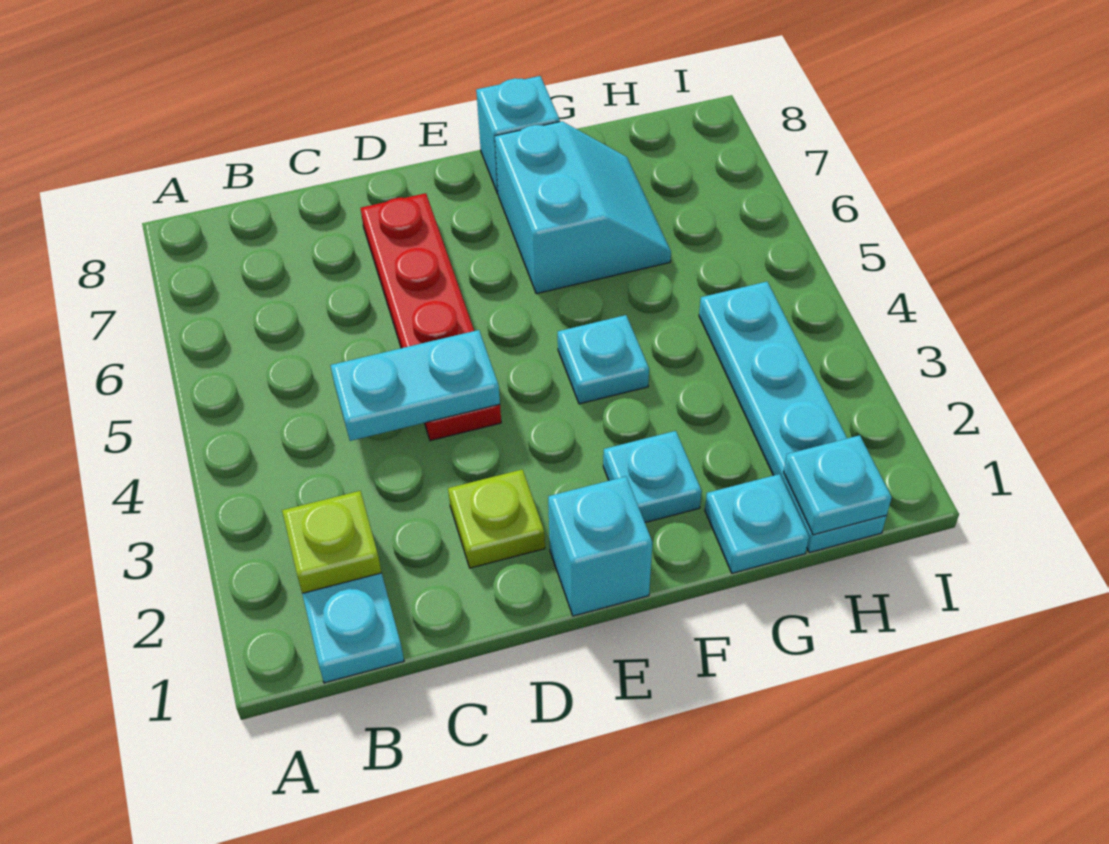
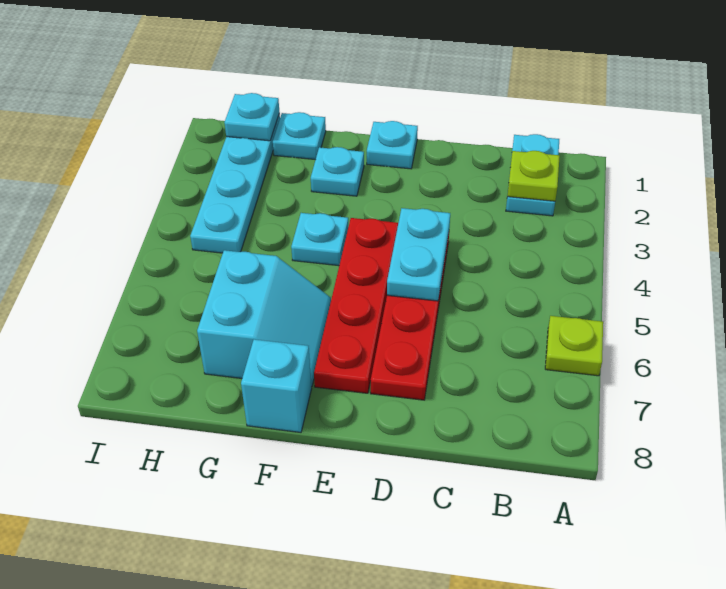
cyan 1x2 plate [331,330,500,441] -> cyan 1x2 plate turned to [387,208,450,301]
lime 1x1 plate [448,469,545,568] -> lime 1x1 plate moved to [545,316,603,376]
cyan 1x1 brick [548,476,652,616] -> cyan 1x1 plate [367,121,418,169]
none -> red 1x4 plate [314,218,398,393]
cyan 2x2 slope [495,121,671,294] -> cyan 2x2 slope turned to [197,250,331,387]

